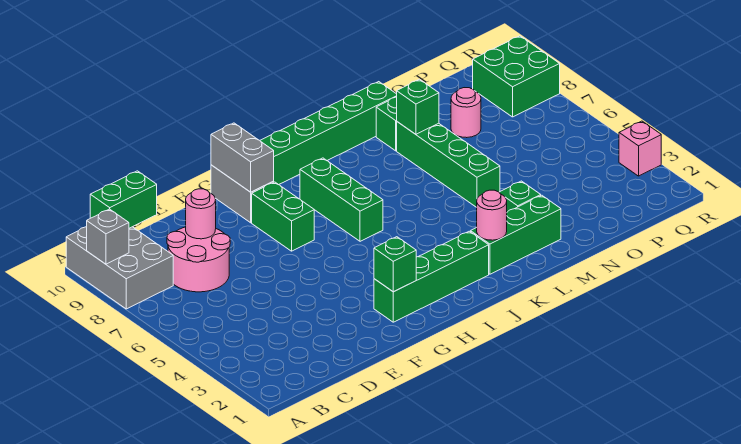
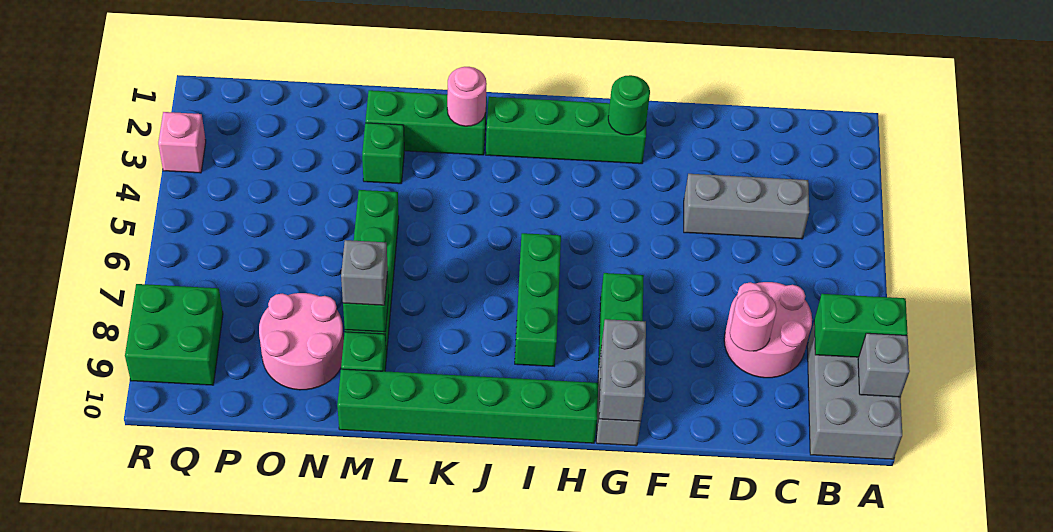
green 1x2 brick [90,171,157,228] -> green 1x2 brick moved to [814,294,908,357]
none -> grey 1x3 brick [684,174,809,239]
green 1x1 brick [374,237,416,292] -> green 1x1 round brick [608,75,650,135]
none -> grey 1x1 brick [341,240,388,305]
pink 1x1 round brick [451,88,481,138] -> pink 2x2 round brick [259,293,344,390]

